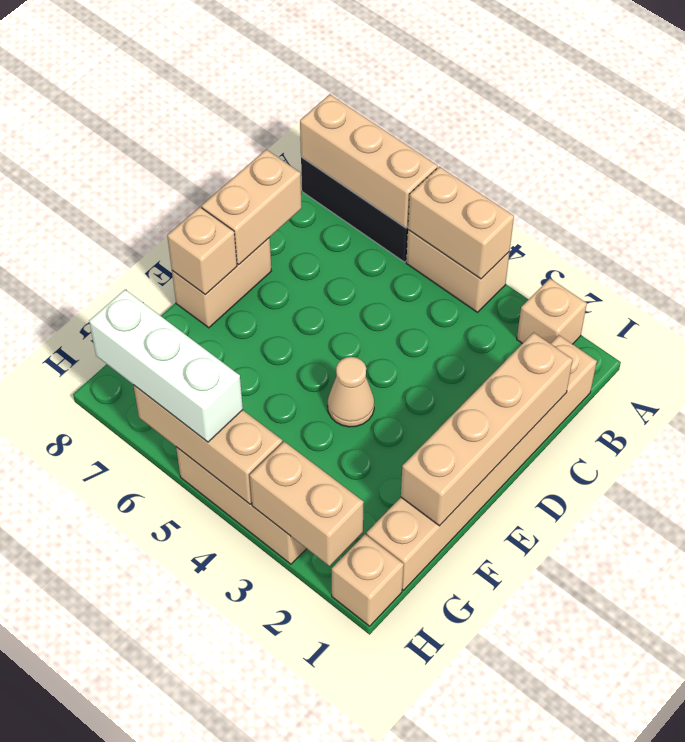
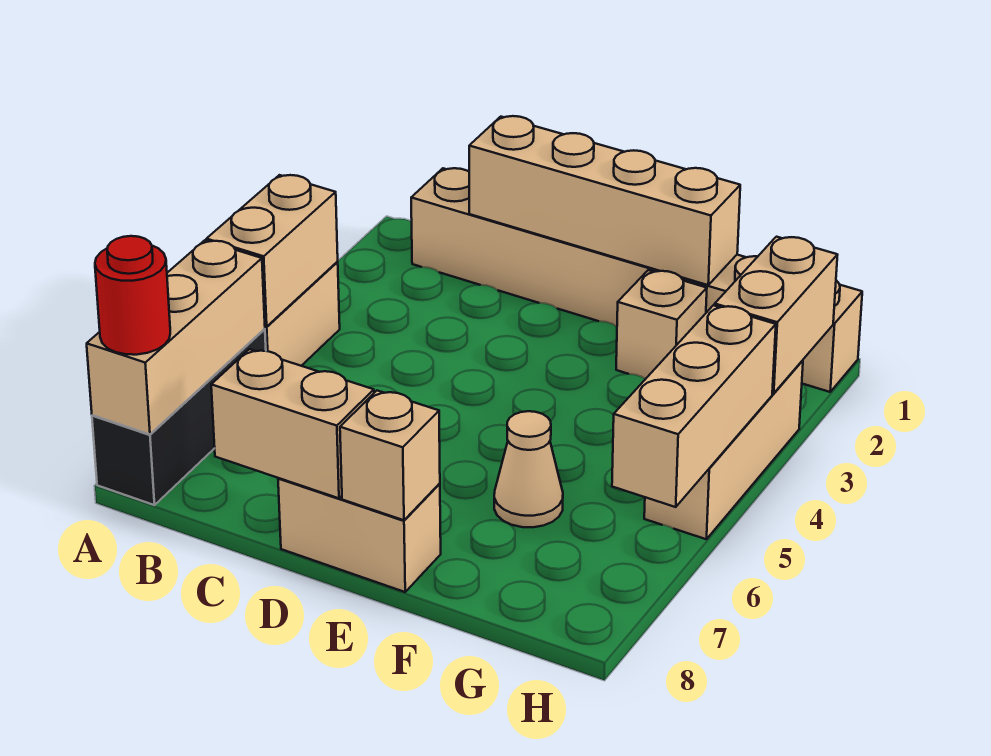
tan 1x1 brick [517,279,587,344] -> tan 1x1 brick moved to [616,270,707,379]
none -> red 1x1 round brick [95,236,170,355]
tan 1x1 cone [328,357,374,427] -> tan 1x1 cone moved to [494,411,563,527]
white 1x3 brick [89,290,243,442] -> none

